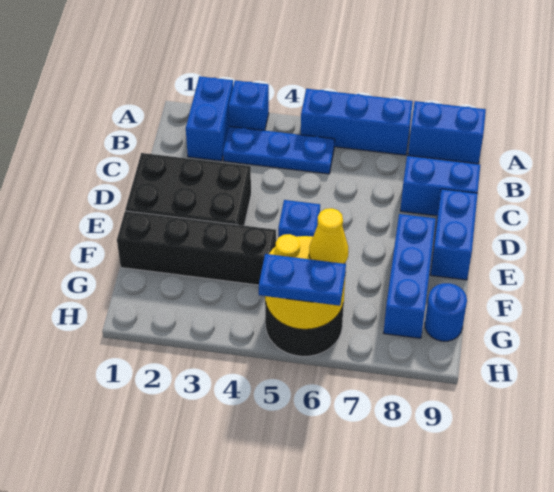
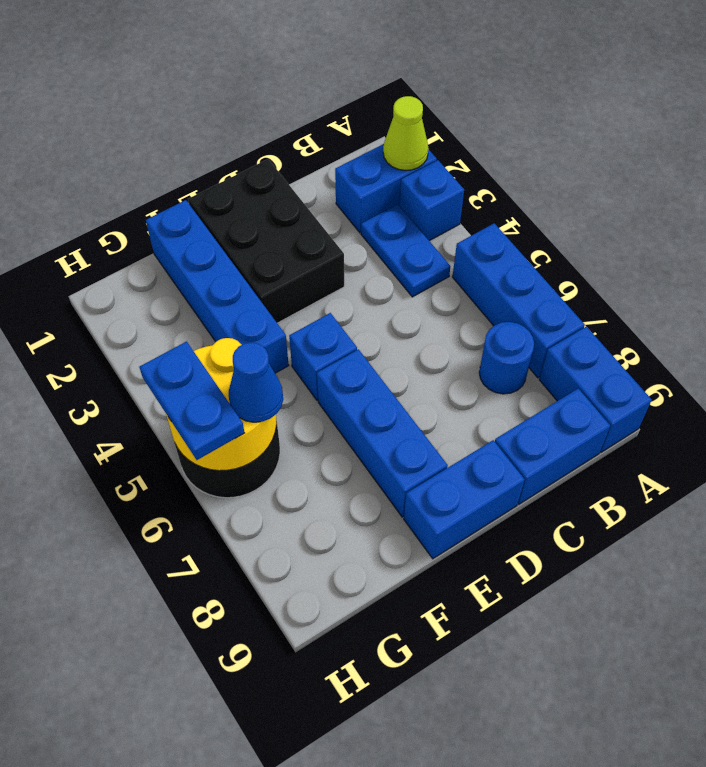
none -> lime 1x1 cone [383,96,428,170]
blue 1x3 plate [223,126,335,174] -> blue 1x2 plate [361,204,451,297]
blue 1x2 brick [400,156,480,216] -> blue 1x2 brick turned to [495,388,610,504]
blue 1x3 brick [384,214,436,338] -> blue 1x3 brick turned to [317,349,448,517]
black 1x4 brick [117,211,276,285] -> blue 1x4 brick [146,200,289,373]
yellow 1x1 cone [309,208,348,264] -> blue 1x1 cone [229,342,283,422]
blue 1x1 round brick [425,283,467,341] -> blue 1x1 round brick moved to [479,322,534,394]

